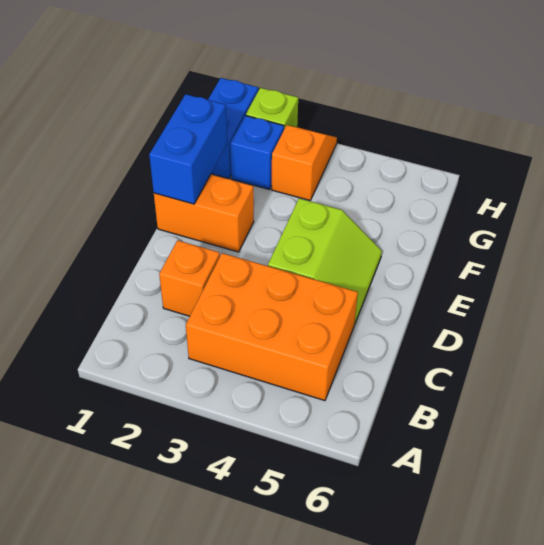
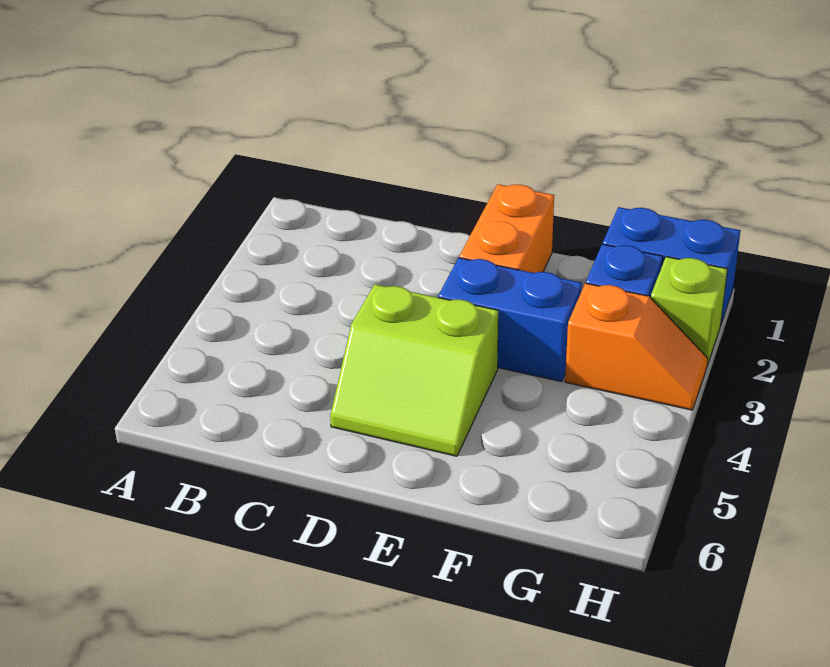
orange 2x3 brick [186,253,358,401] -> none
orange 1x1 brick [159,240,220,316] -> none
blue 1x2 brick [149,94,227,204] -> blue 1x2 brick moved to [438,258,582,382]

